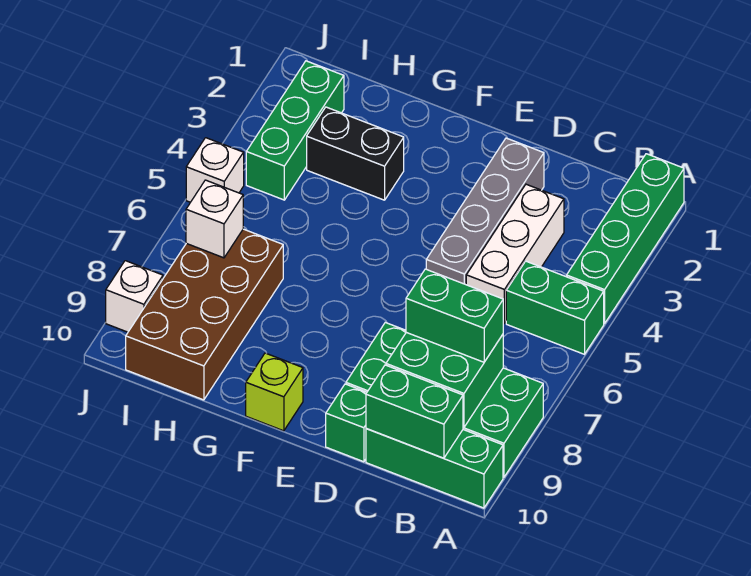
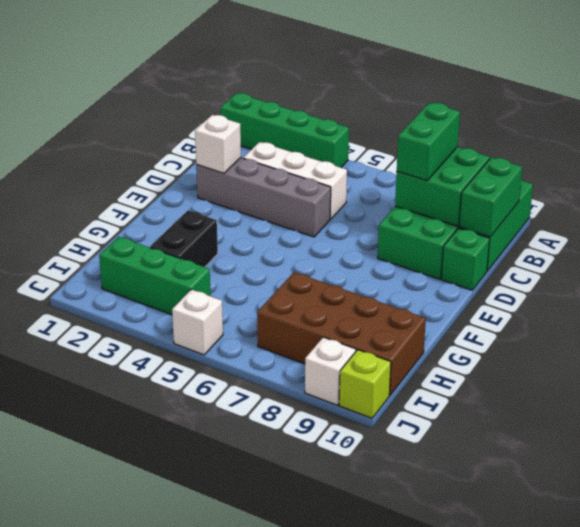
green 1x2 brick [506,261,604,354] -> none
lime 1x1 brick [246,353,303,431] -> lime 1x1 brick moved to [339,350,391,418]
white 1x1 brick [186,180,243,258] -> white 1x1 brick moved to [195,115,241,173]

